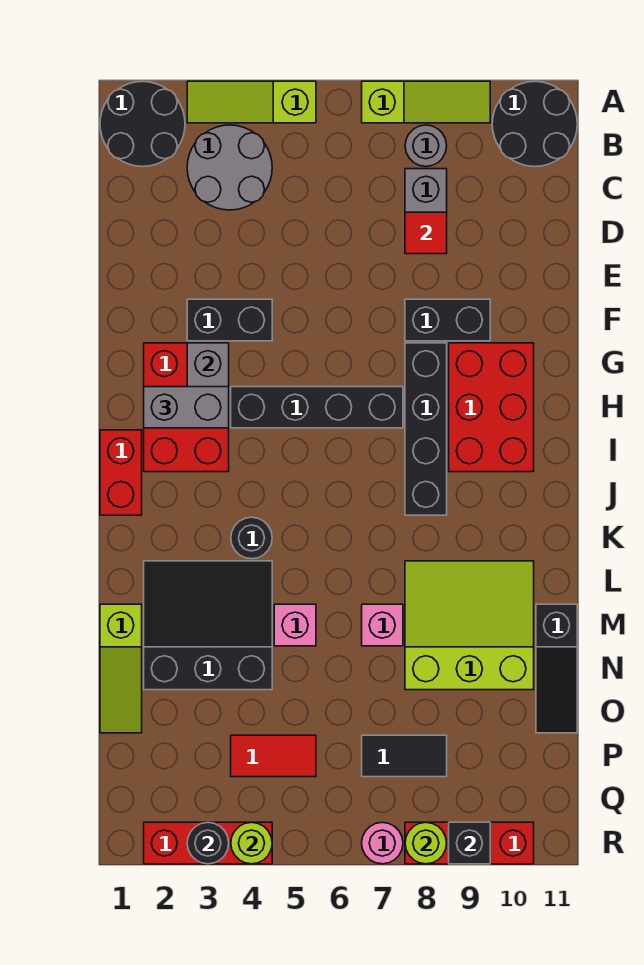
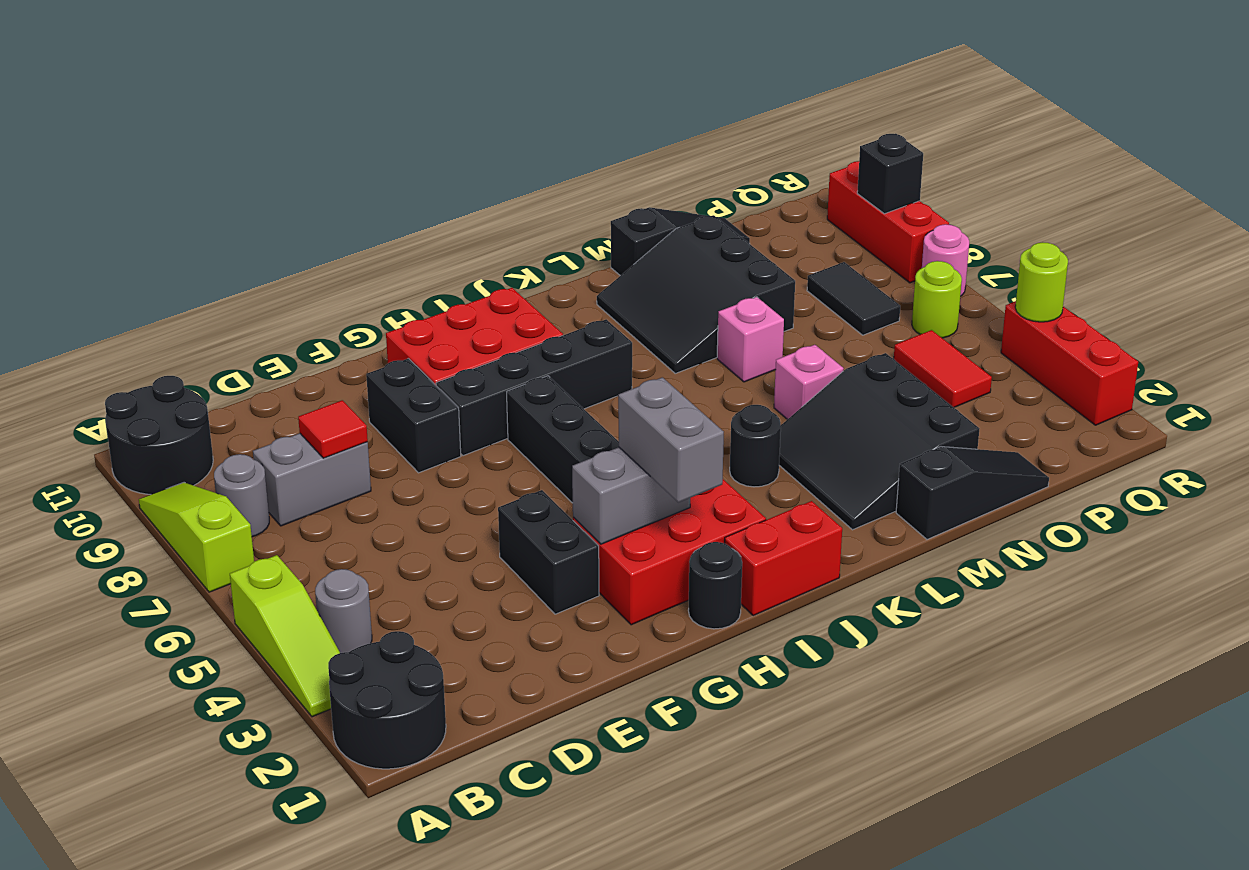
grey 2x2 round brick [187,125,272,210] -> grey 1x1 round brick [315,569,372,653]
lime 3x3 slope [405,561,534,690] -> black 3x3 slope [597,215,795,373]
lime 1x3 slope [100,604,142,733] -> black 1x3 slope [896,447,1049,539]
black 1x1 round brick [187,822,229,864] -> black 1x1 round brick moved to [688,542,742,629]
lime 1x1 round brick [405,822,447,864] -> lime 1x1 round brick moved to [912,261,962,338]

